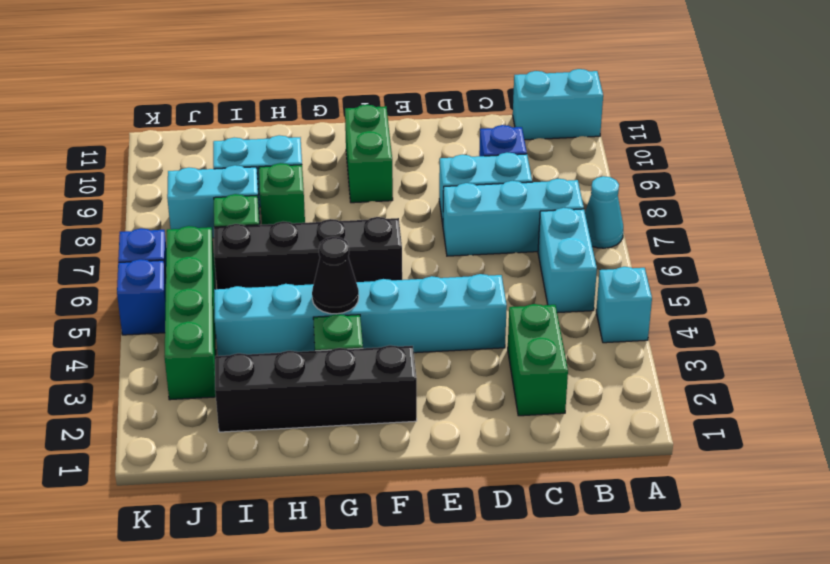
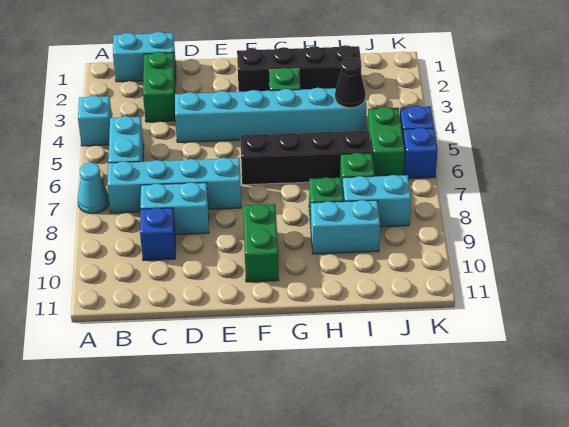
cyan 1x2 brick [513,69,603,140] -> cyan 1x2 brick moved to [113,32,176,82]
cyan 1x3 brick [443,179,584,256] -> cyan 1x4 brick [107,158,241,213]
black 1x1 cone [312,237,359,314] -> black 1x1 cone moved to [335,57,365,108]
green 1x4 brick [164,226,216,400] -> green 1x2 brick [367,107,405,176]

